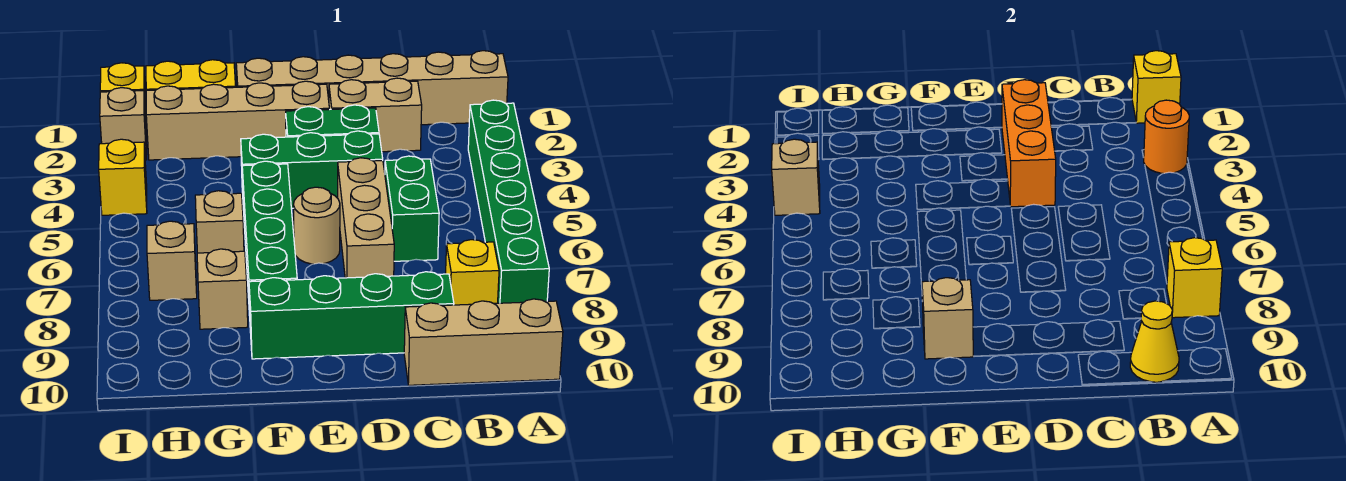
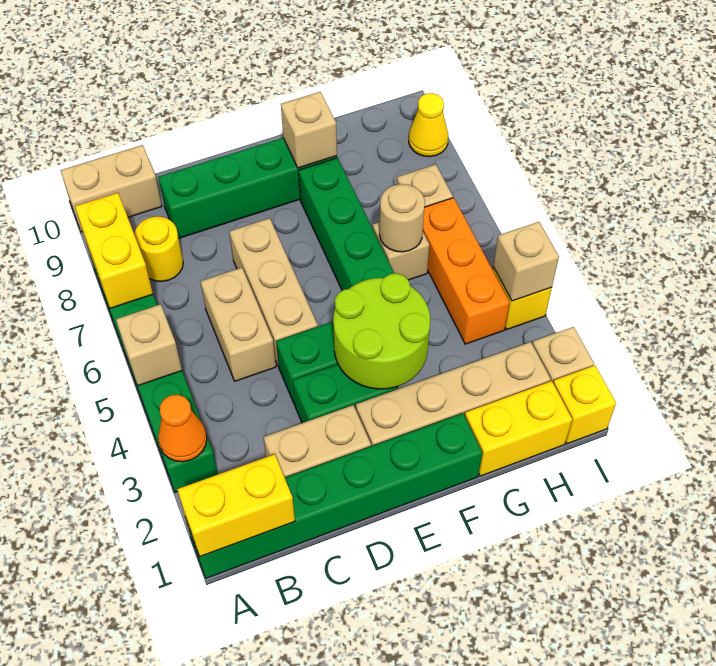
tan 1x6 brick [236,51,508,125] -> green 1x6 brick [186,413,482,578]
yellow 1x1 brick [1132,51,1181,123] -> yellow 1x2 brick [177,454,295,557]
orange 1x1 round brick [1144,100,1189,173] -> orange 1x1 cone [158,395,207,462]
yellow 1x1 brick [1167,238,1222,318] -> yellow 1x2 brick [75,193,153,308]
tan 1x3 brick [404,299,563,385] -> tan 1x2 brick [60,145,162,232]
yellow 1x1 brick [446,240,499,305] -> yellow 1x1 round brick [134,216,183,281]
yellow 1x1 cone [1130,301,1179,382] -> yellow 1x1 cone moved to [409,93,448,157]
green 1x2 brick [385,156,439,261] -> tan 1x2 brick [200,268,276,381]
orange 1x3 brick [1002,80,1056,207] -> orange 1x3 brick moved to [423,198,510,344]
none -> lime 2x2 round brick [333,273,430,389]
tan 1x1 round brick [293,187,340,264] -> tan 1x1 round brick moved to [379,184,425,252]
tan 1x1 brick [197,249,248,329] -> tan 1x1 brick moved to [116,304,182,386]

